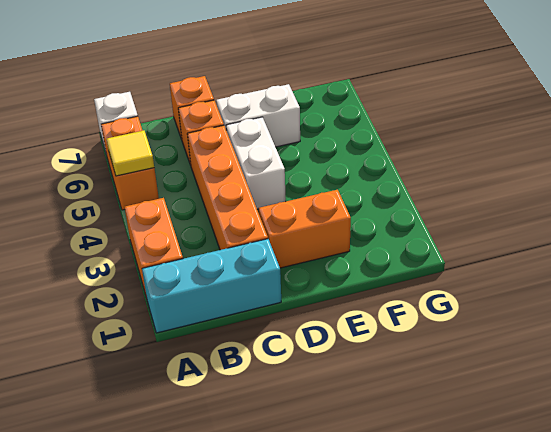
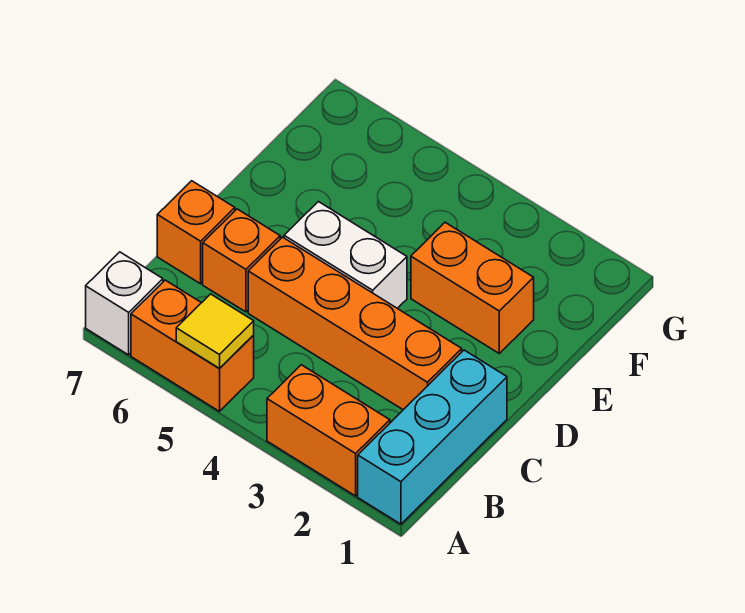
orange 1x2 brick [259,190,351,268] -> orange 1x2 brick turned to [411,222,534,353]
white 1x2 brick [216,84,300,147] -> none

